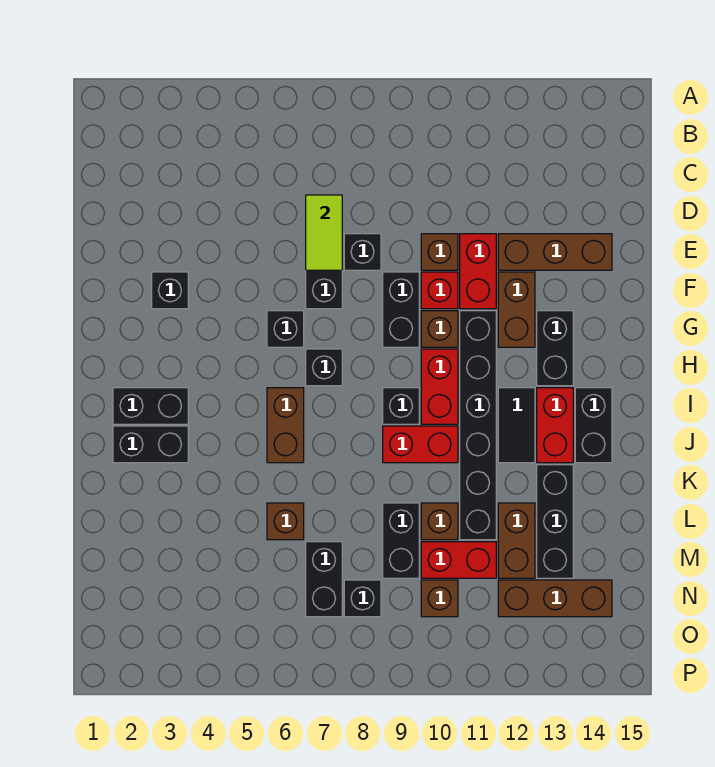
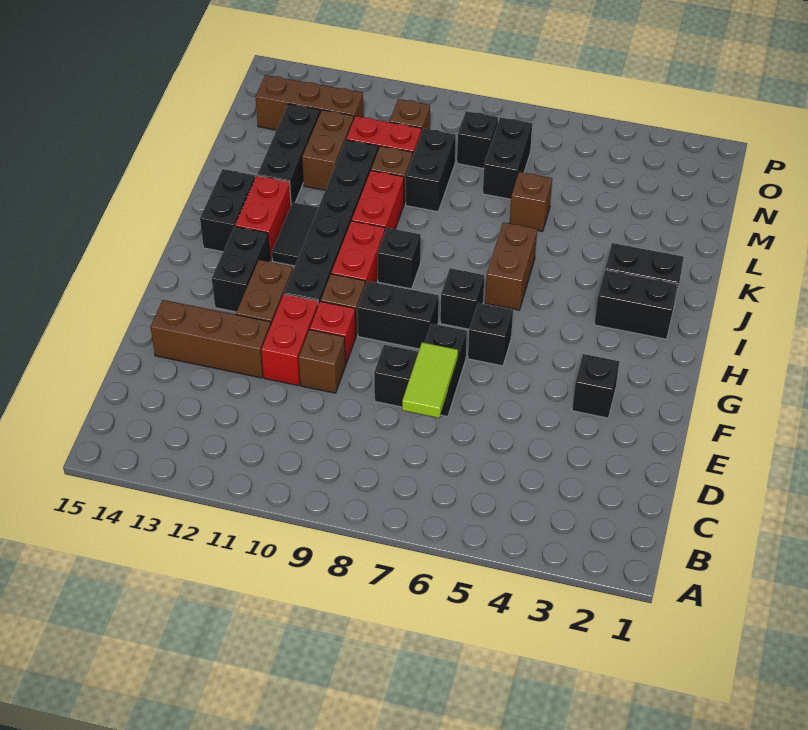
black 1x2 brick [383,272,419,347] -> black 1x2 brick turned to [357,281,439,349]
red 1x2 brick [383,426,458,463] -> red 1x2 brick turned to [352,171,404,231]

